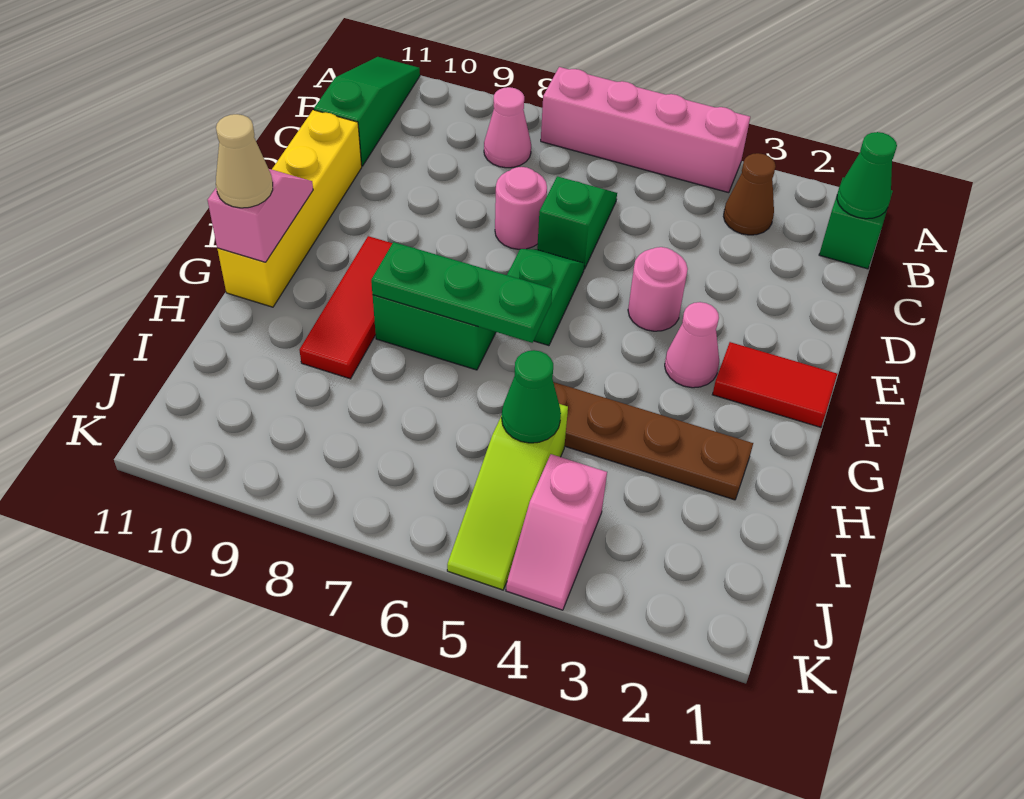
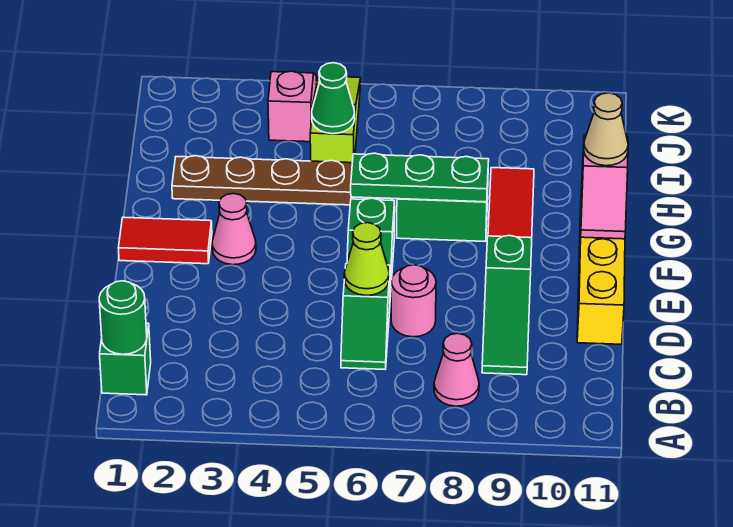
pink 1x4 brick [541,67,750,193] -> none
green 1x3 slope [314,57,420,166] -> green 1x3 slope moved to [482,235,532,375]
green 1x1 cone [837,132,897,219] -> green 1x1 round brick [99,281,147,354]
brown 1x1 cone [723,153,776,235] -> none
none -> lime 1x1 cone [344,223,389,295]
pink 1x1 round brick [628,247,688,331] -> none

